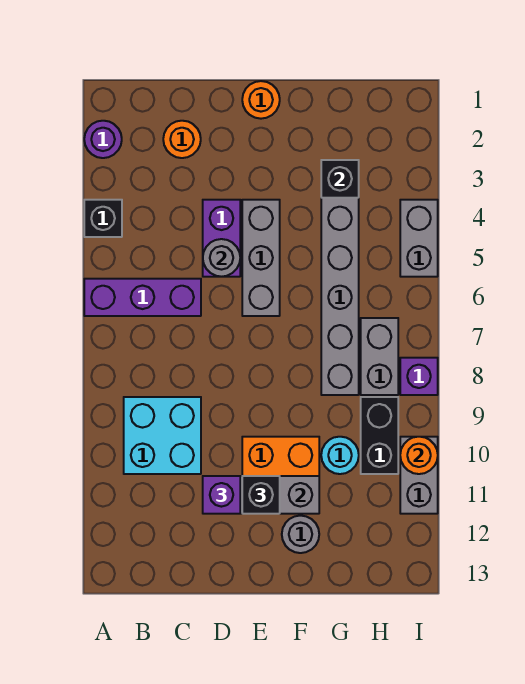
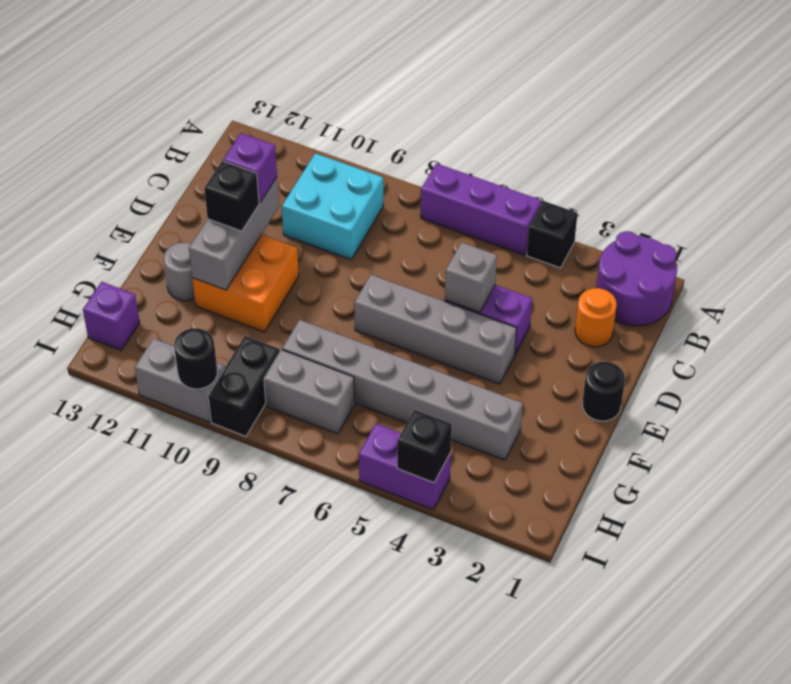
purple 1x1 round brick [84,121,122,158] -> purple 2x2 round brick [596,231,677,326]
purple 1x3 brick [84,279,201,316] -> purple 1x3 brick turned to [421,163,541,255]
grey 1x1 round brick [203,239,240,277] -> grey 1x1 brick [445,242,497,312]
orange 1x1 round brick [242,81,280,119] -> black 1x1 round brick [582,362,625,421]
grey 1x3 brick [242,200,280,316] -> grey 1x4 brick [354,275,517,384]
black 1x1 brick [321,160,359,198] -> black 1x1 brick moved to [397,410,452,483]
cyan 1x1 round brick [321,437,359,474] -> none
black 1x2 brick [361,397,398,474] -> black 1x2 brick turned to [208,336,280,436]
grey 1x2 brick [400,200,438,277] -> purple 1x2 brick [359,424,451,510]
purple 1x1 brick [400,358,438,395] -> purple 1x1 brick moved to [83,282,140,350]
orange 1x1 round brick [400,437,438,474] -> black 1x1 round brick [174,328,217,389]

